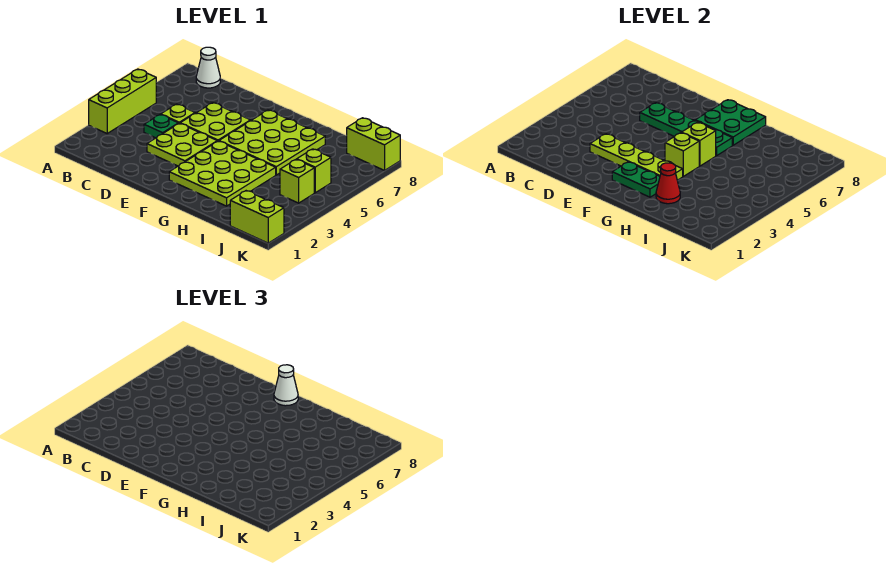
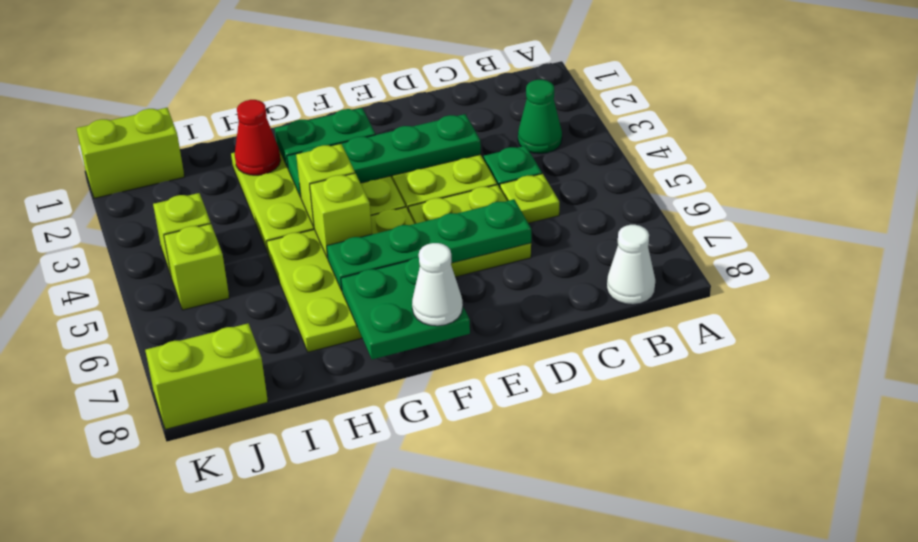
lime 1x3 brick [89,69,156,133] -> none
none -> green 1x1 cone [518,80,562,154]
lime 1x4 plate [590,134,683,180] -> green 1x4 plate [287,114,481,197]

